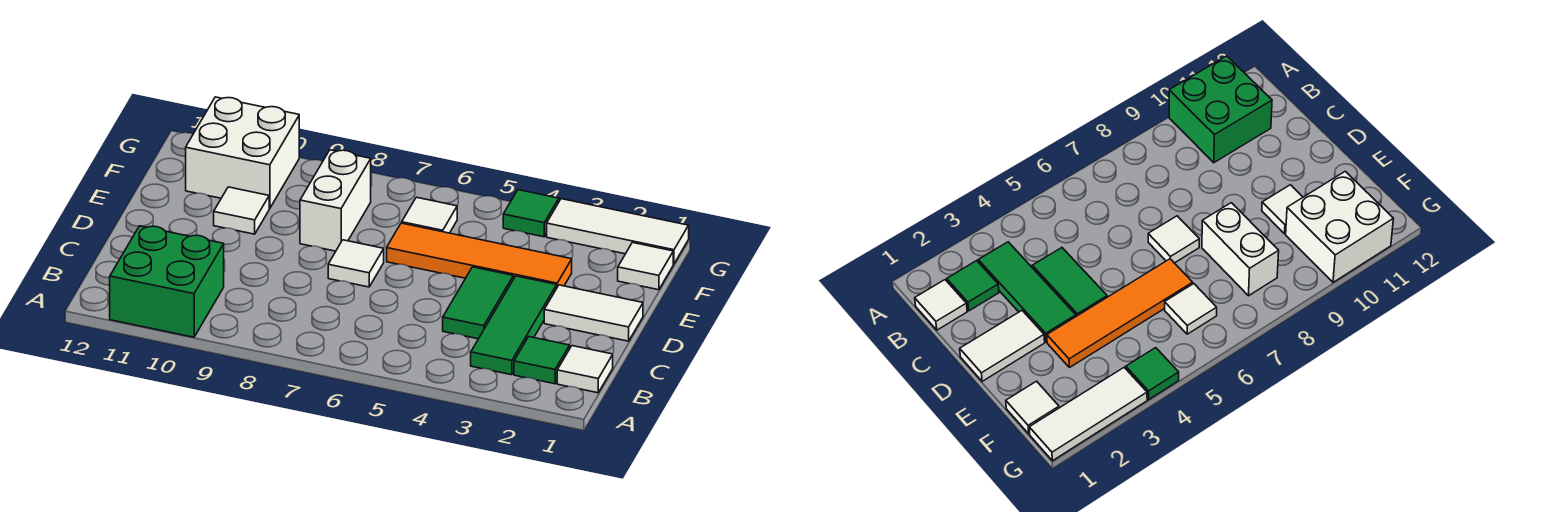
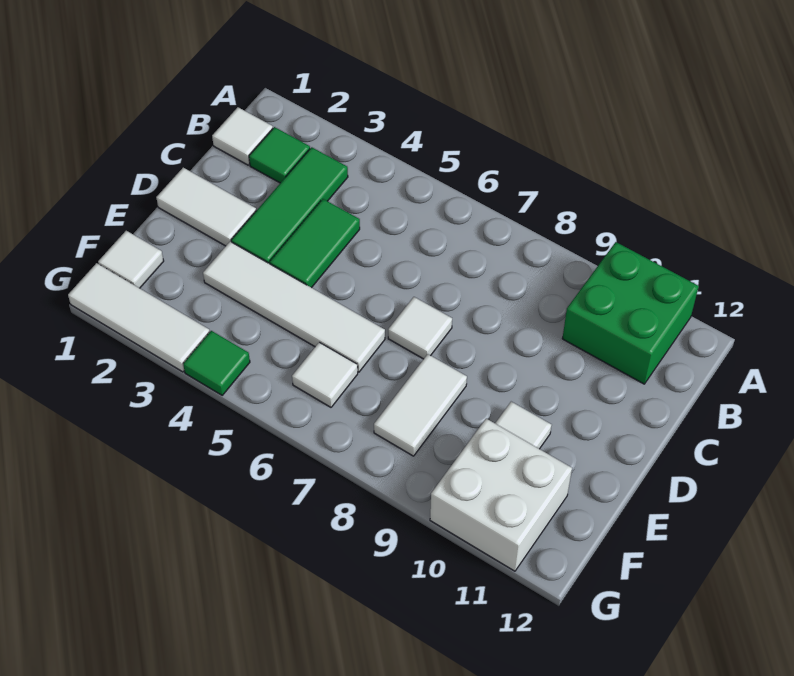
orange 1x4 tile [387,223,572,287] -> white 1x4 tile [203,242,385,372]
white 1x2 brick [300,150,371,251] -> white 1x2 tile [374,354,467,456]

